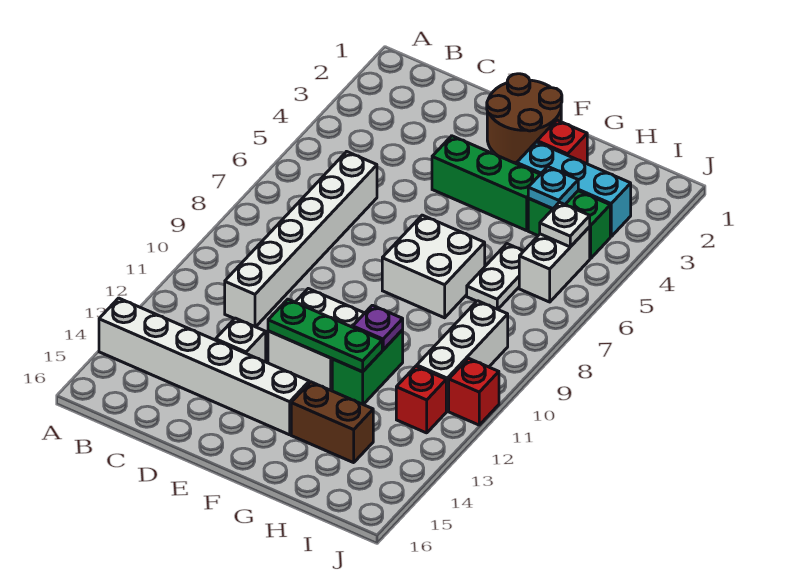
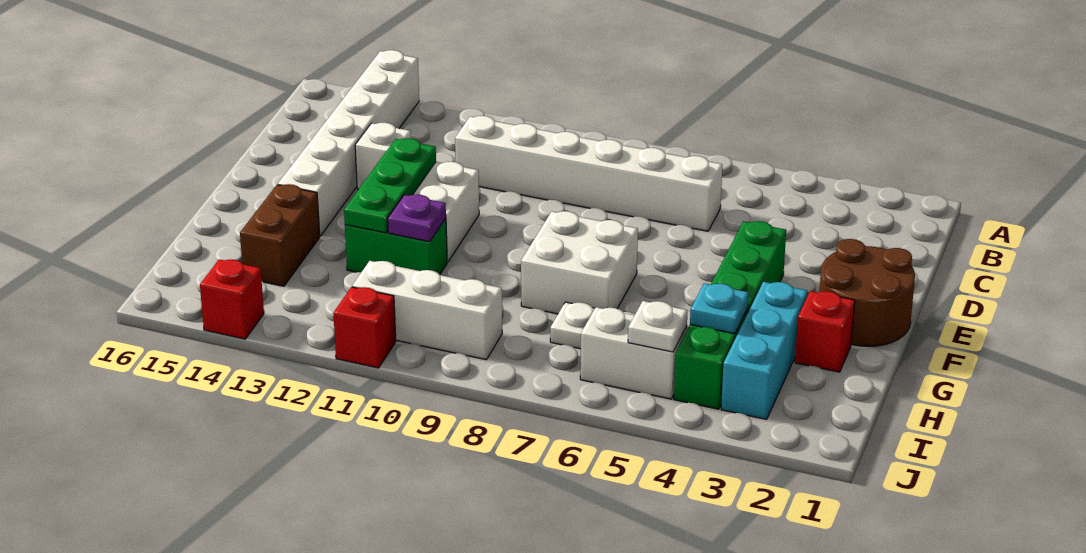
red 1x1 brick [396,366,446,433] -> red 1x1 brick moved to [200,259,264,339]

